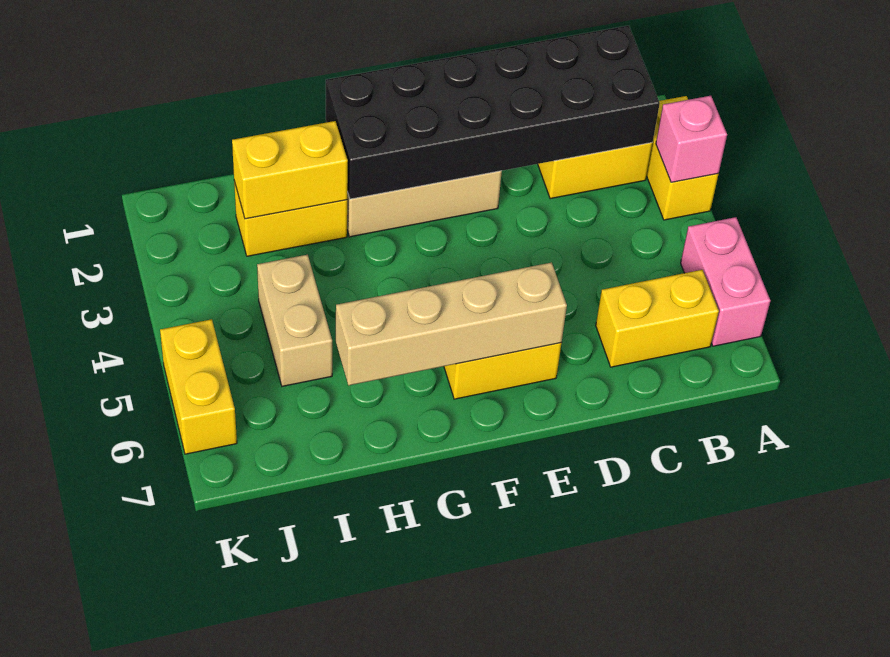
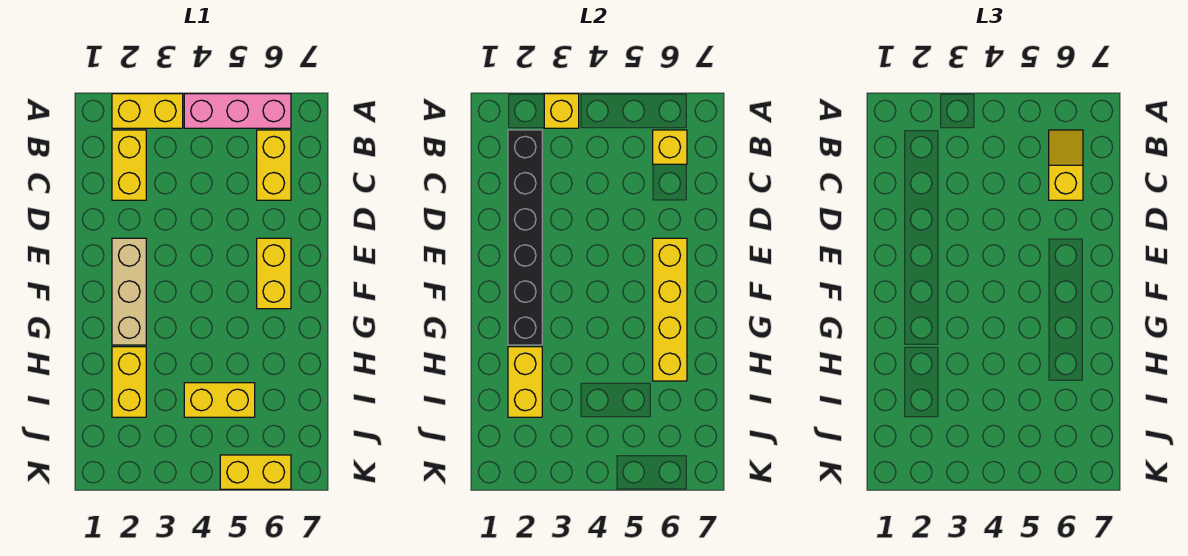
pink 1x1 brick [656,96,727,182] -> yellow 1x1 brick [544,94,579,128]
pink 1x2 brick [681,217,770,346] -> pink 1x3 brick [184,94,291,128]
black 2x6 brick [326,26,660,199] -> black 1x6 brick [508,130,542,345]
none -> yellow 1x1 brick [653,130,687,164]
none -> yellow 1x2 slope [1049,130,1083,200]
tan 1x4 brick [336,262,567,385] -> yellow 1x4 brick [653,238,687,381]
tan 1x2 brick [257,255,332,386] -> yellow 1x2 brick [184,383,255,417]

